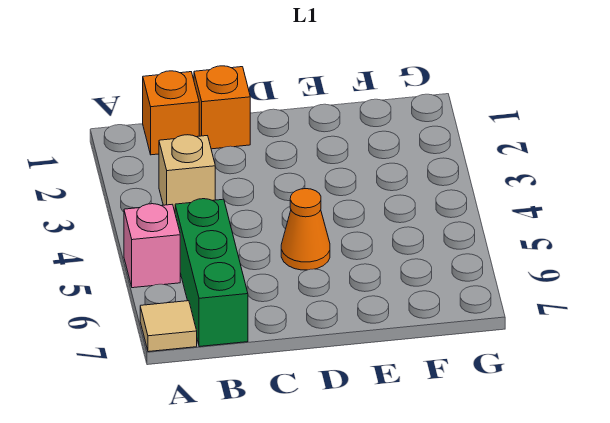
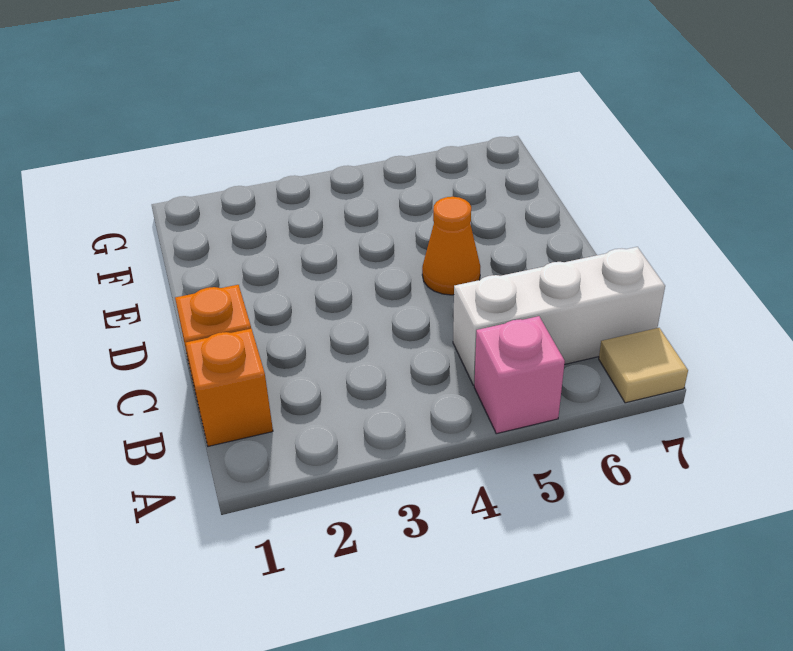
tan 1x1 brick [159,135,215,211] -> none
green 1x3 brick [175,199,248,347] -> white 1x3 brick [453,247,665,385]

